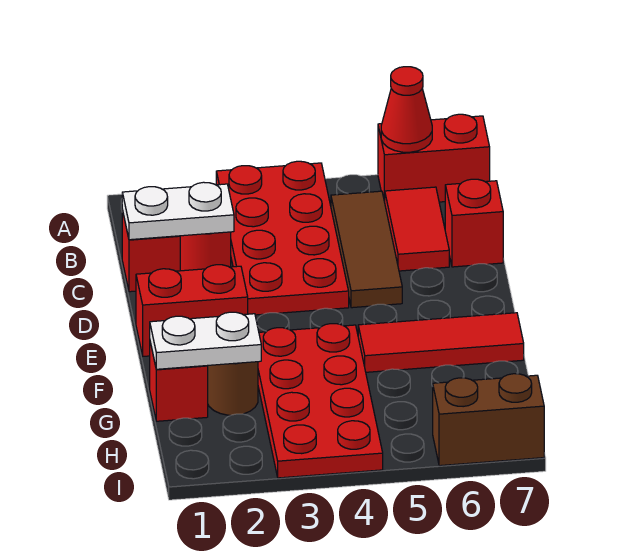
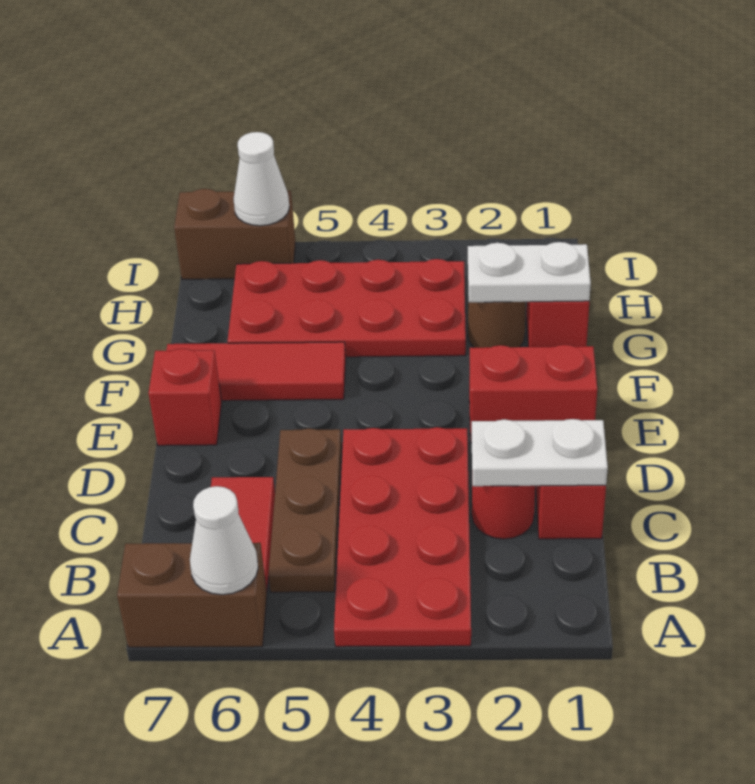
red 1x2 brick [378,114,490,202] -> brown 1x2 brick [117,543,267,647]
red 1x1 cone [381,67,432,152] -> white 1x1 cone [190,486,258,595]
brown 1x3 tile [331,191,402,308] -> brown 1x3 plate [268,429,342,592]
red 1x1 brick [445,179,503,267] -> red 1x1 brick moved to [149,349,222,446]
red 2x4 plate [258,324,383,478] -> red 2x4 plate turned to [228,259,466,357]
none -> white 1x1 cone [233,132,289,226]

